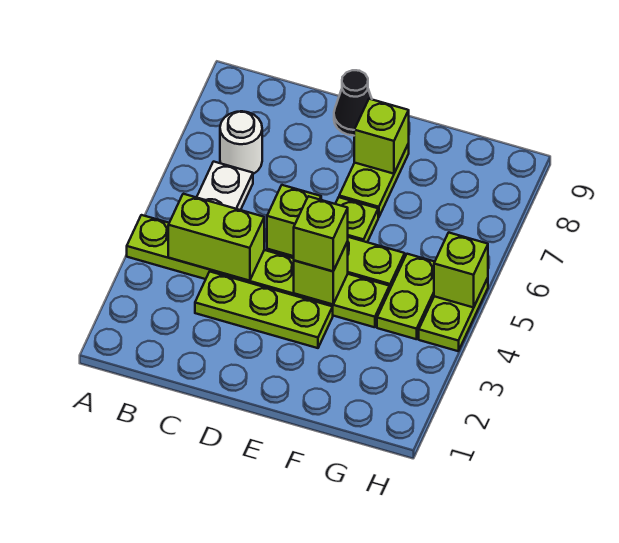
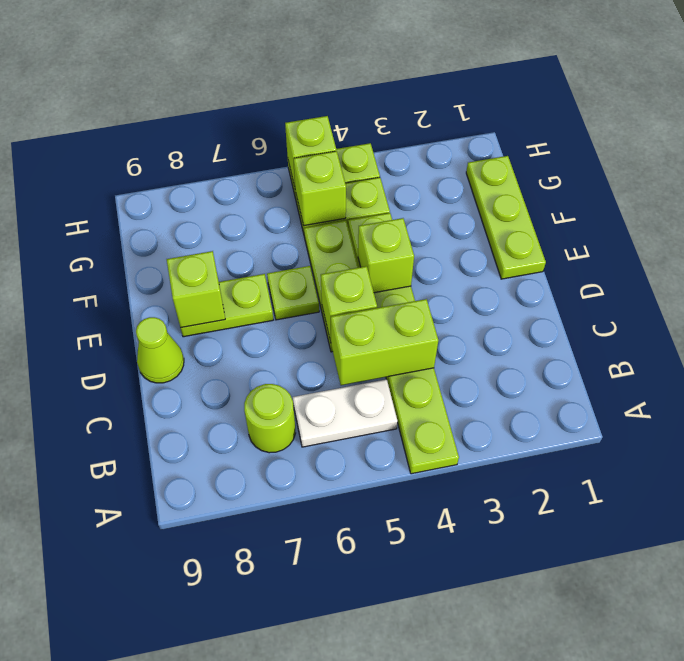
lime 1x2 brick [168,194,264,281] -> lime 1x2 brick turned to [331,299,438,385]
white 1x1 round brick [220,111,262,174] -> lime 1x1 round brick [244,384,295,453]
lime 1x3 plate [195,272,333,348] -> lime 1x3 plate moved to [466,156,546,279]
black 1x1 cone [334,70,372,136] -> lime 1x1 cone [136,317,184,383]
lime 1x1 brick [293,196,348,271] -> lime 1x1 brick moved to [294,151,346,226]

